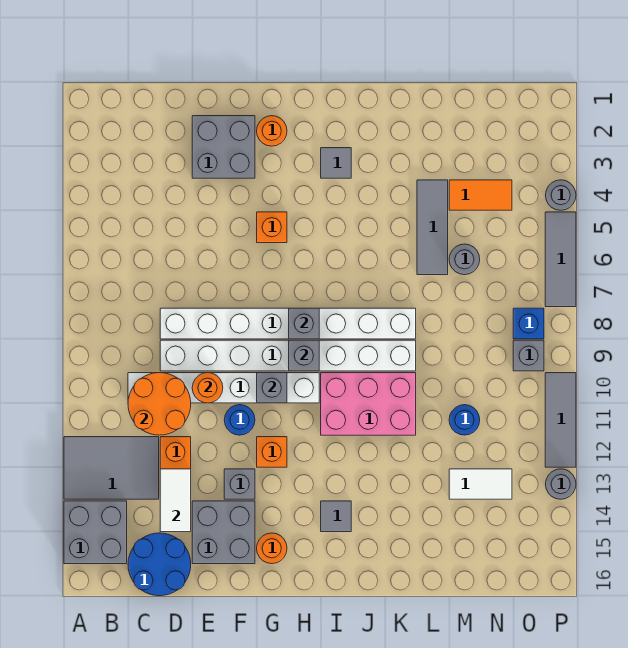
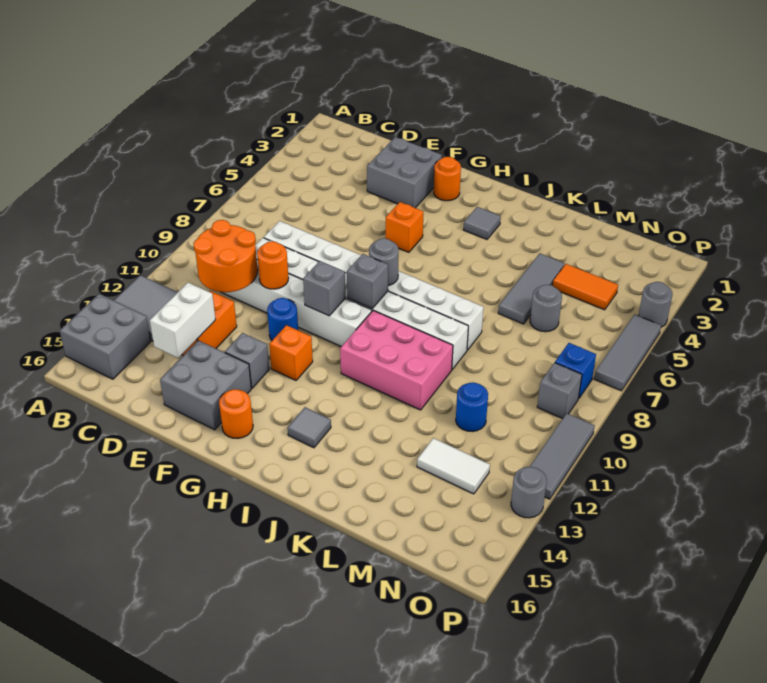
blue 2x2 round brick [128,533,191,596] -> none
white 1x2 tile [160,469,191,532] -> white 1x2 brick [150,283,216,358]
grey 1x1 brick [289,308,319,339] -> grey 1x1 round brick [369,238,399,286]

